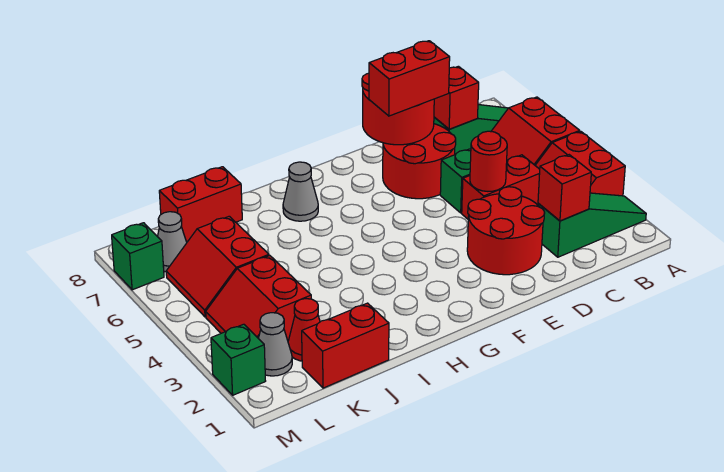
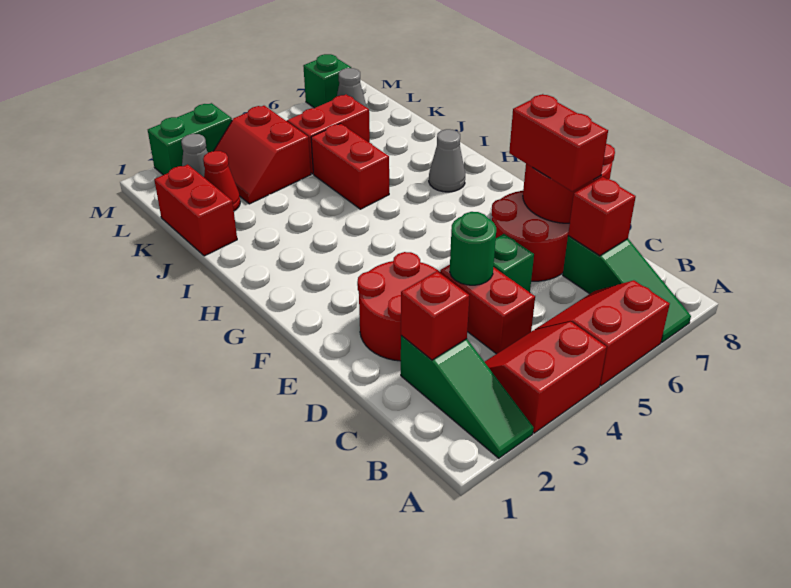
red 1x1 round brick [470,131,507,191] -> green 1x1 round brick [450,212,496,285]
red 1x2 brick [159,167,242,242] -> red 1x2 brick moved to [311,124,389,209]
red 2x2 slope [206,256,311,341] -> red 2x2 slope turned to [214,106,311,204]
green 1x1 brick [211,324,265,395] -> green 1x2 brick [148,103,232,175]

